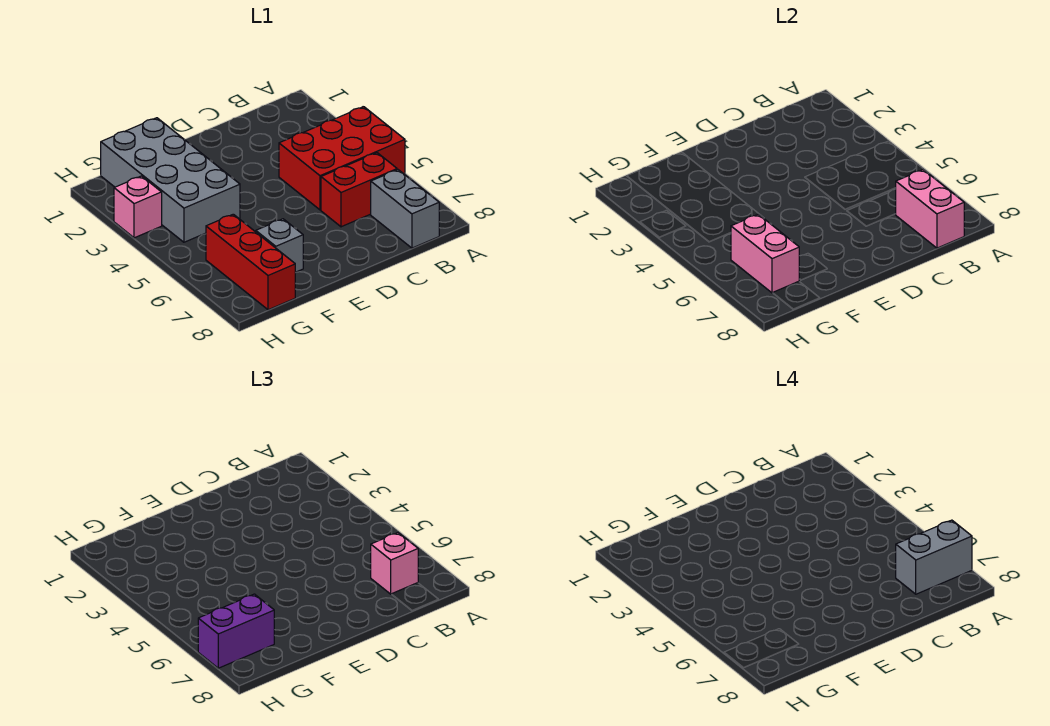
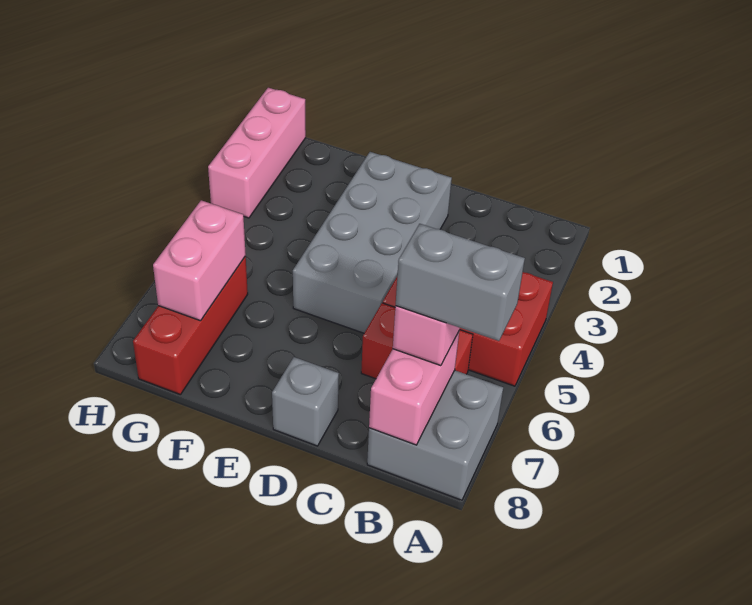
grey 1x2 brick [371,170,439,248] -> grey 2x2 brick [367,370,503,500]
grey 2x4 brick [101,118,240,242] -> grey 2x4 brick moved to [293,152,452,333]
grey 1x1 brick [256,219,303,272] -> grey 1x1 brick moved to [272,357,339,446]
purple 1x2 brick [198,594,274,668] -> none
pink 1x1 brick [114,176,162,238] -> pink 1x3 brick [208,88,306,218]

